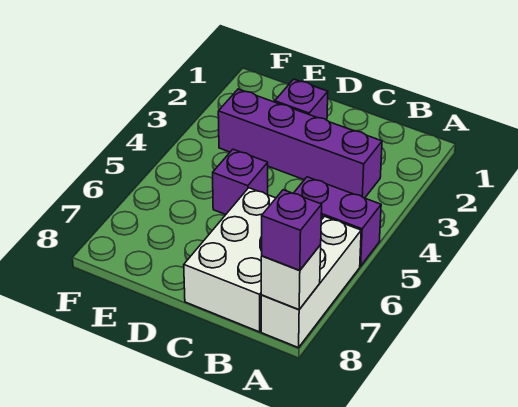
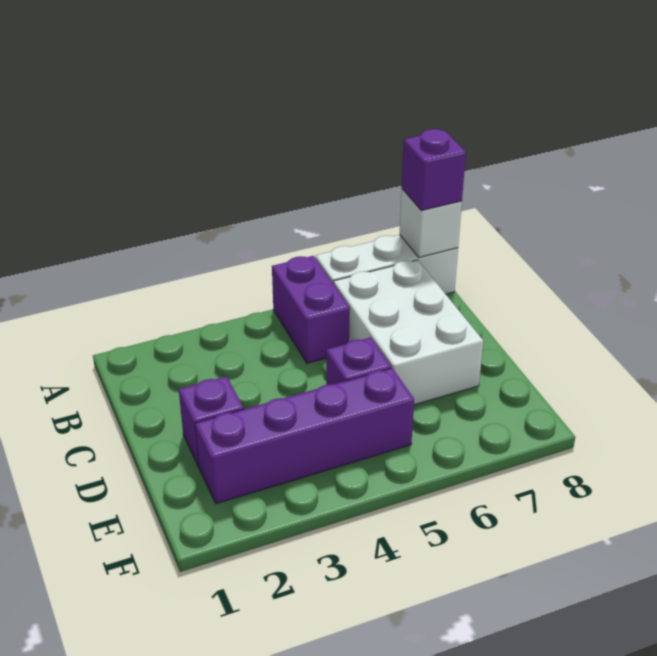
purple 1x4 brick [218,89,382,198] -> purple 1x4 brick turned to [195,368,414,504]
white 2x3 brick [184,188,323,332] -> white 2x3 brick turned to [333,260,483,405]

